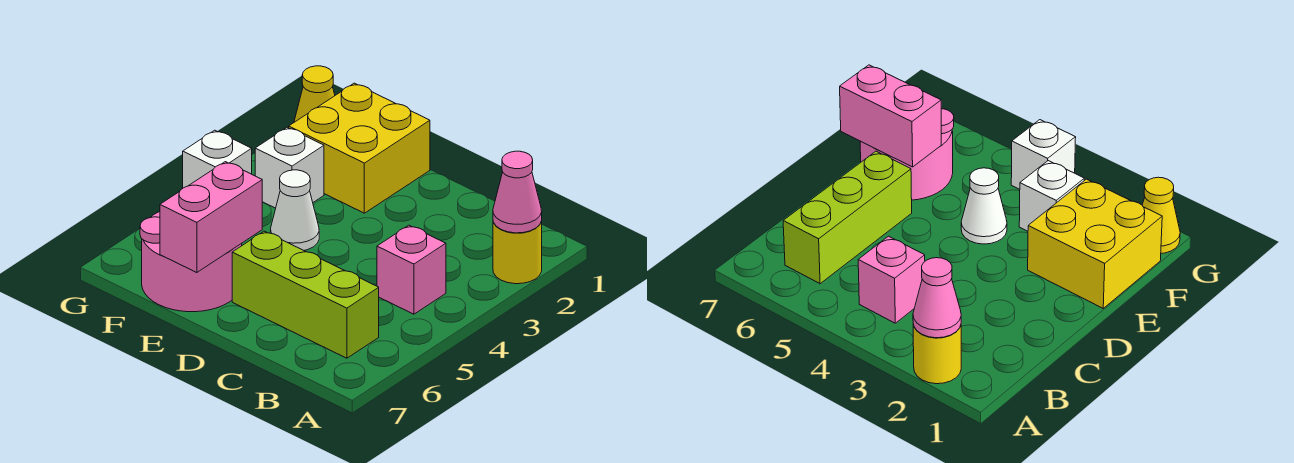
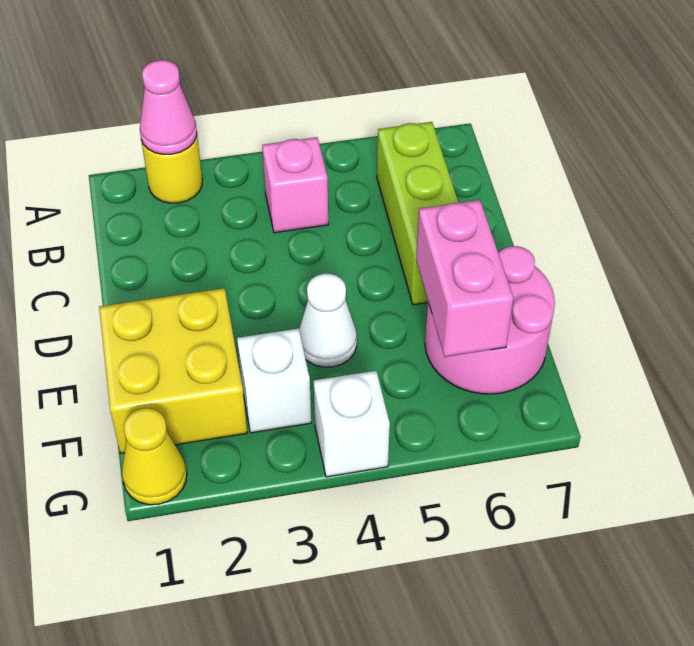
pink 1x2 brick [160,162,262,273] -> pink 1x2 brick turned to [416,200,513,357]

